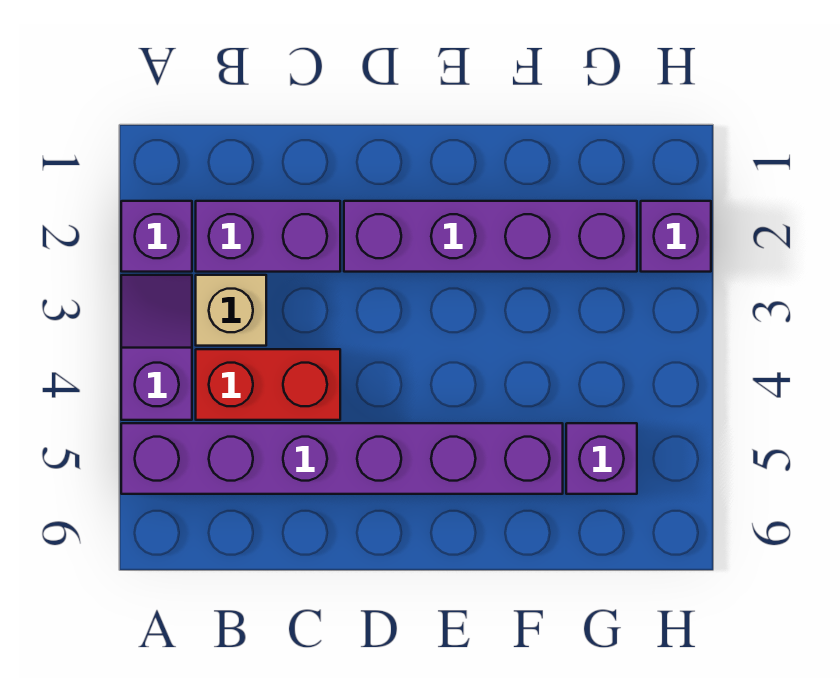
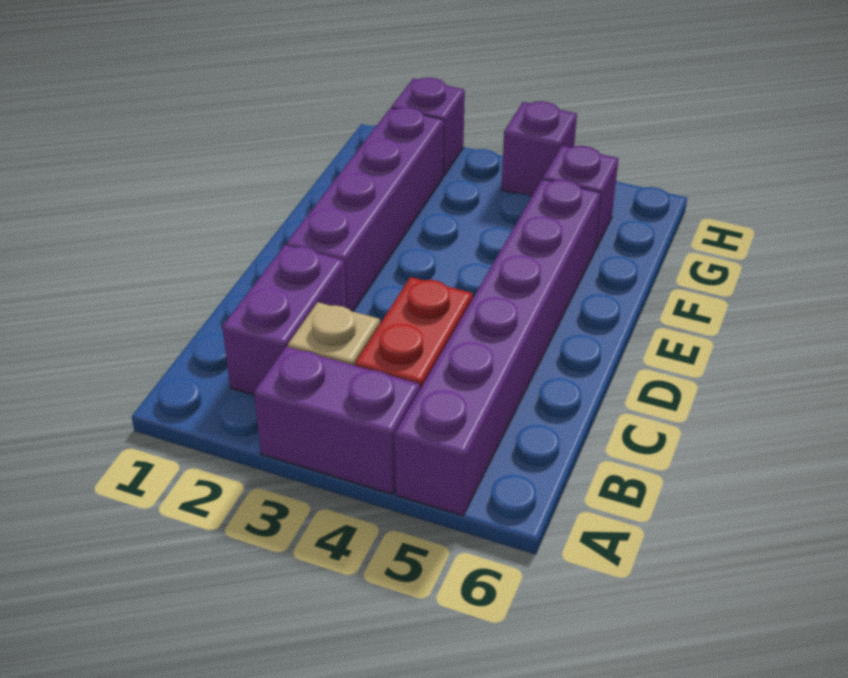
purple 1x1 brick [121,201,192,272] -> purple 1x1 brick moved to [501,101,577,197]
purple 1x2 slope [121,275,192,420] -> purple 1x2 brick [254,347,420,494]

